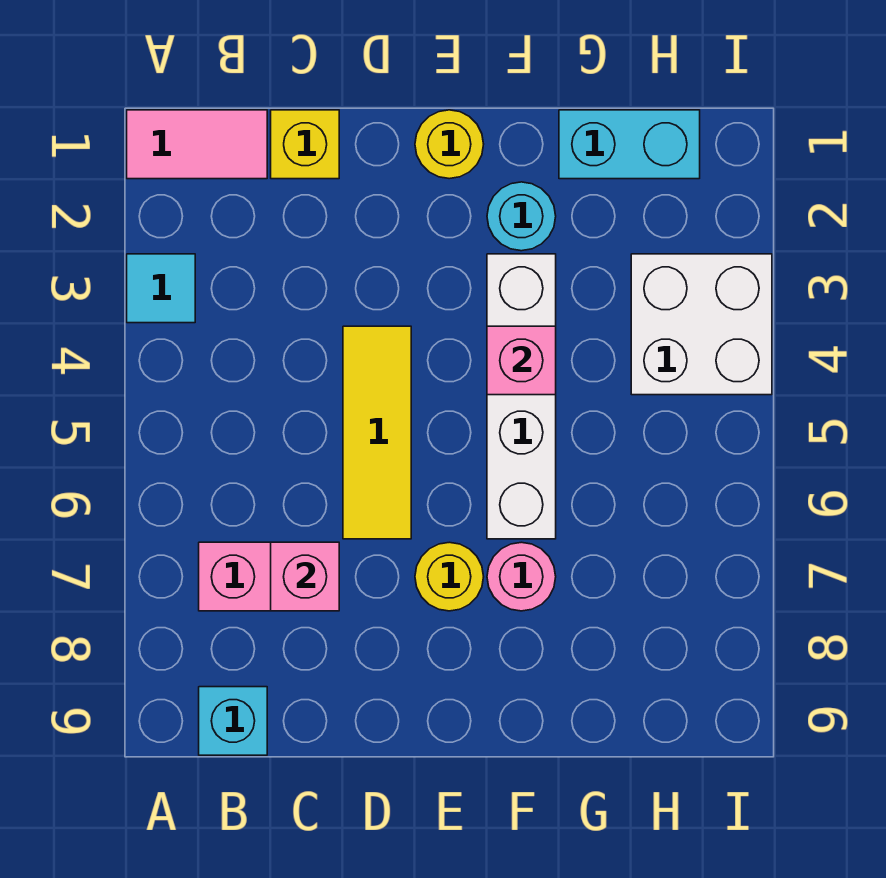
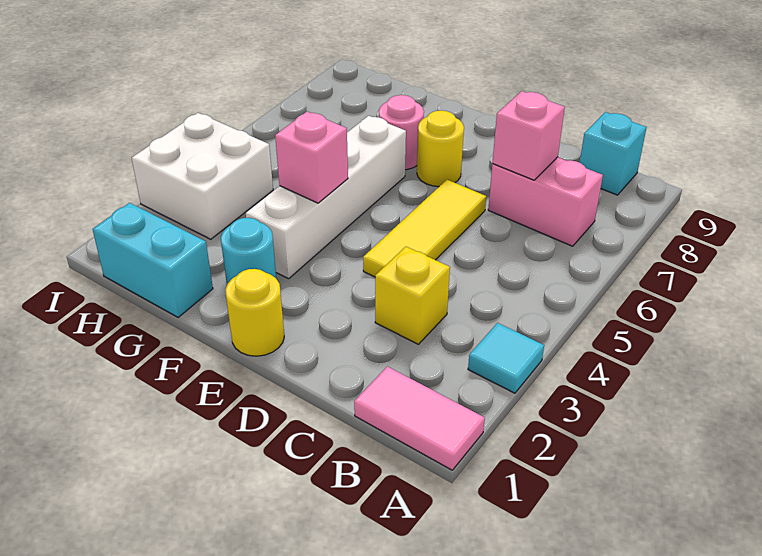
yellow 1x1 brick [271,110,339,179] -> yellow 1x1 brick moved to [375,247,450,344]

